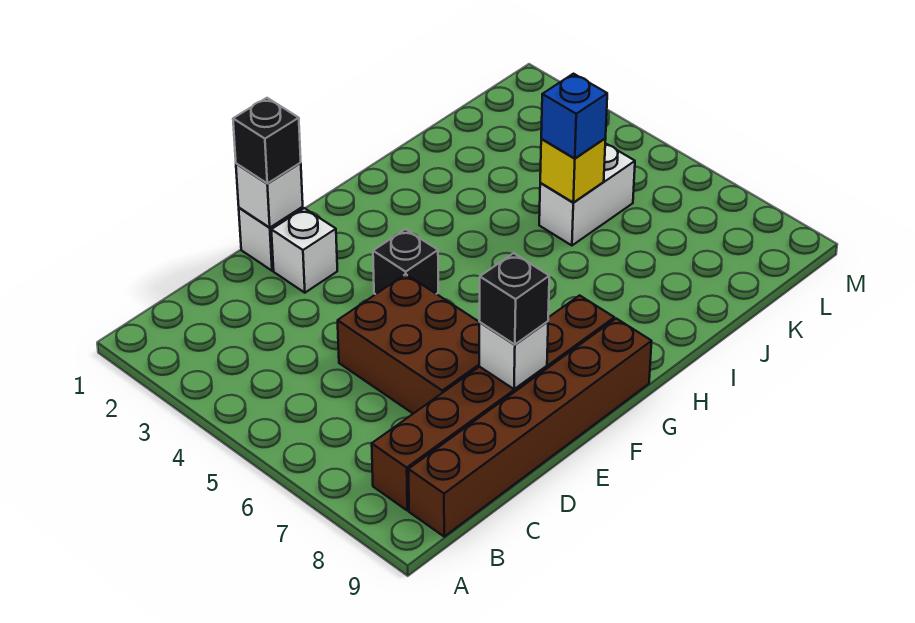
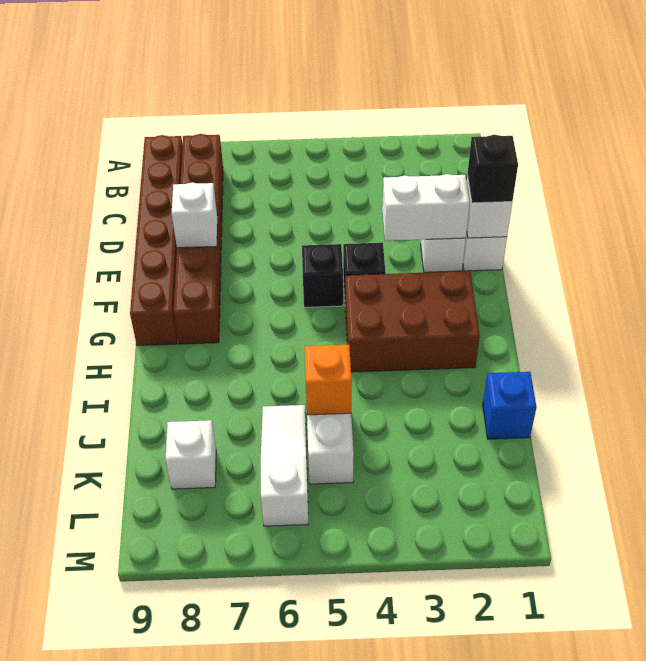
brown 2x3 brick [338,274,479,414] -> brown 2x3 brick moved to [345,271,480,372]
none -> white 1x2 brick [382,174,470,241]
black 1x1 brick [479,253,549,345] -> black 1x1 brick moved to [302,244,343,307]
yellow 1x1 brick [540,139,606,202] -> orange 1x1 brick [305,345,352,415]
blue 1x1 brick [541,74,607,158] -> blue 1x1 brick moved to [483,372,537,439]
none -> white 1x3 slope [261,405,308,526]
none -> white 1x1 brick [165,420,216,489]

